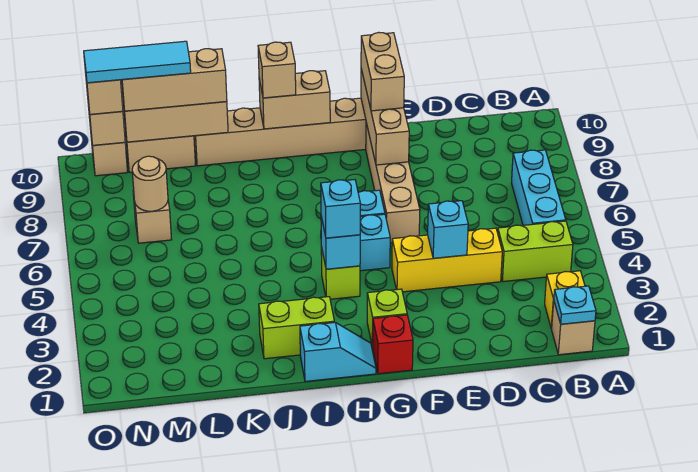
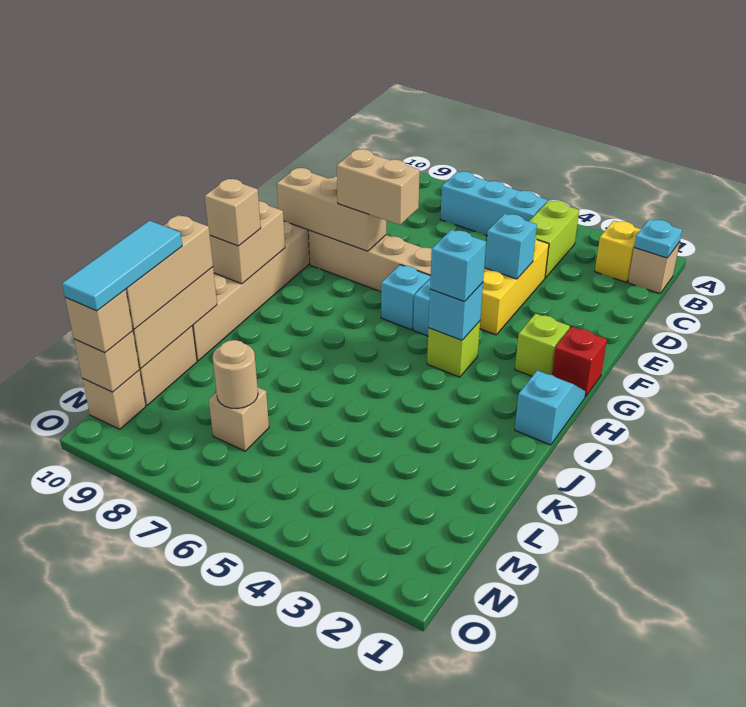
tan 1x2 brick [361,32,404,111] -> tan 1x2 brick moved to [337,149,420,225]
lime 1x2 brick [259,297,334,359] -> none

